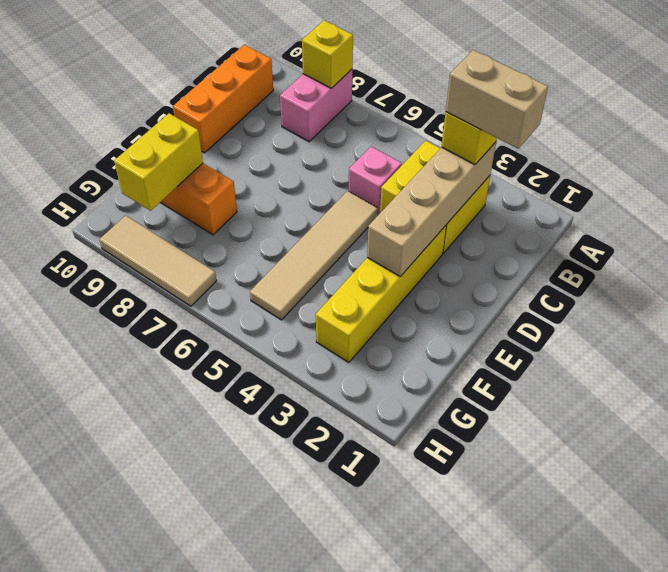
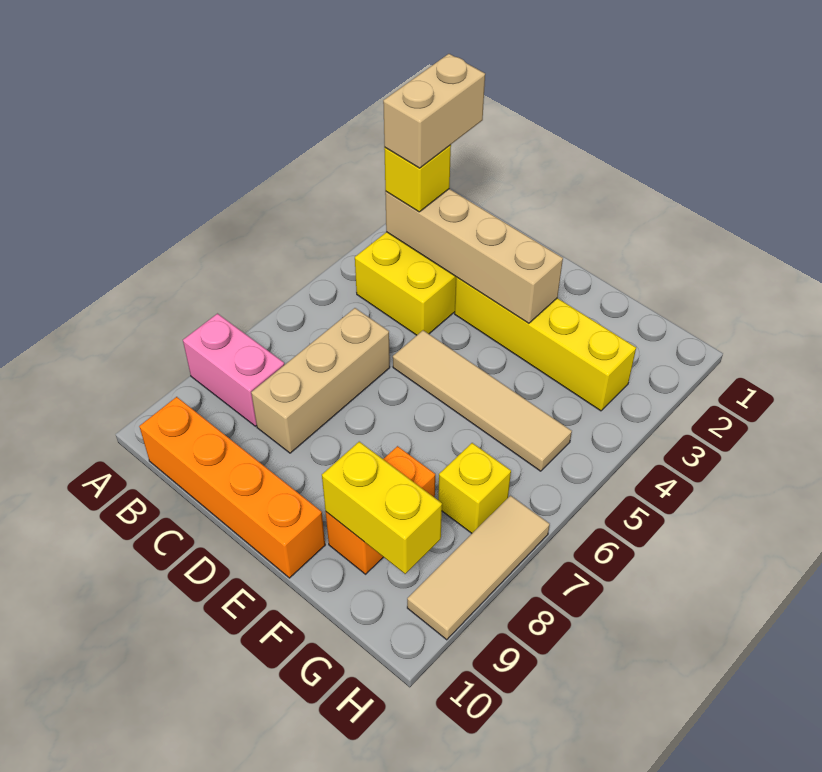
yellow 1x1 brick [302,20,353,88] -> yellow 1x1 brick moved to [438,443,511,533]
orange 1x3 brick [173,45,273,153] -> orange 1x4 brick [139,397,325,578]
pink 1x1 brick [349,146,402,216] -> none
none -> tan 1x3 brick [251,308,390,453]

